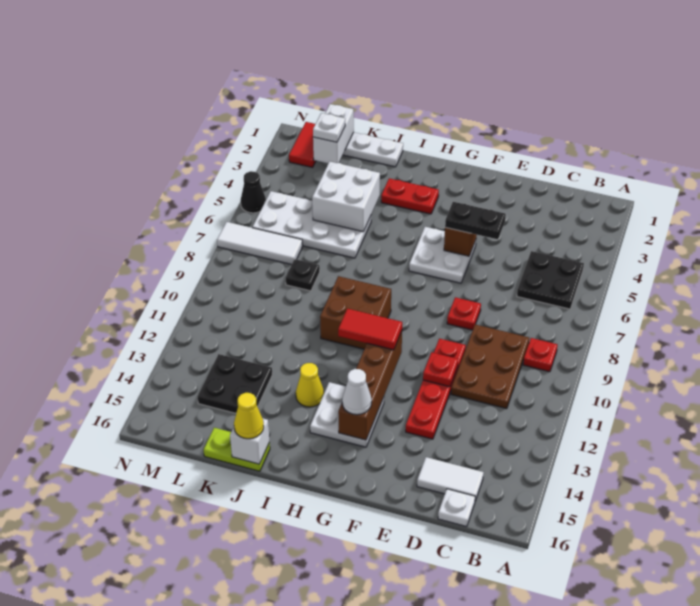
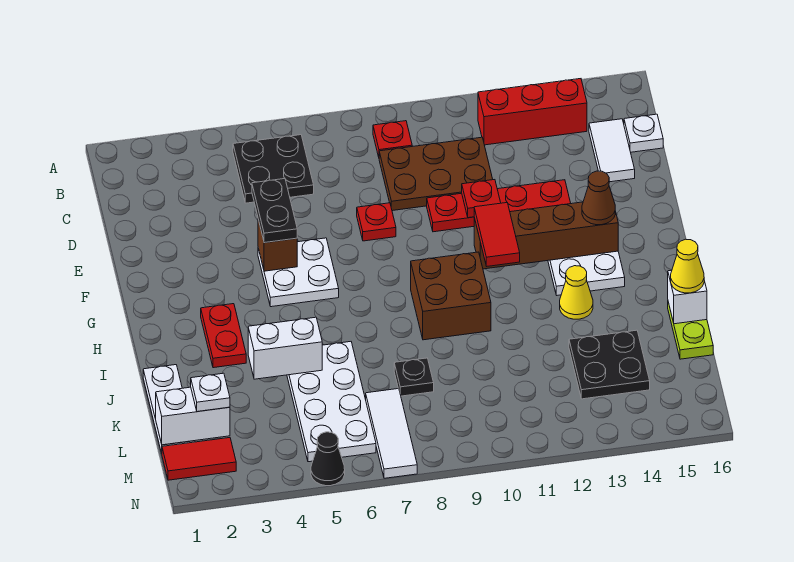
none -> red 1x3 brick [478,79,587,145]
white 1x1 cone [342,369,372,415] -> brown 1x1 cone [582,171,615,225]
white 2x2 brick [312,162,380,232] -> white 1x2 brick [248,317,322,379]

